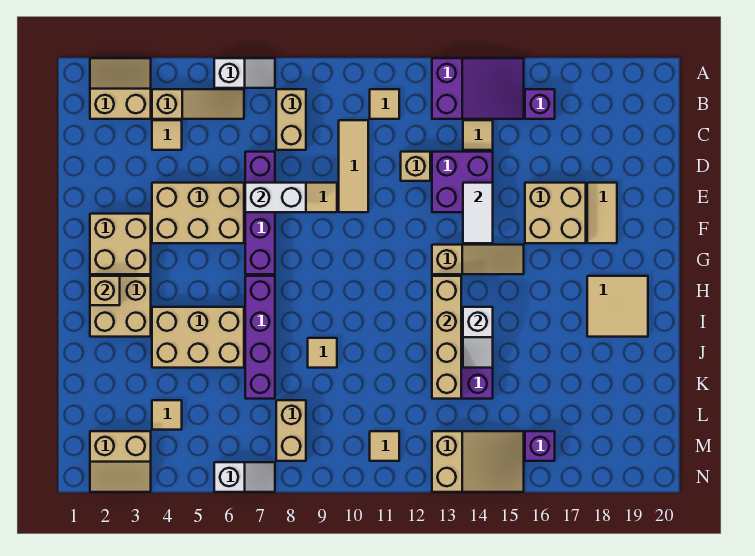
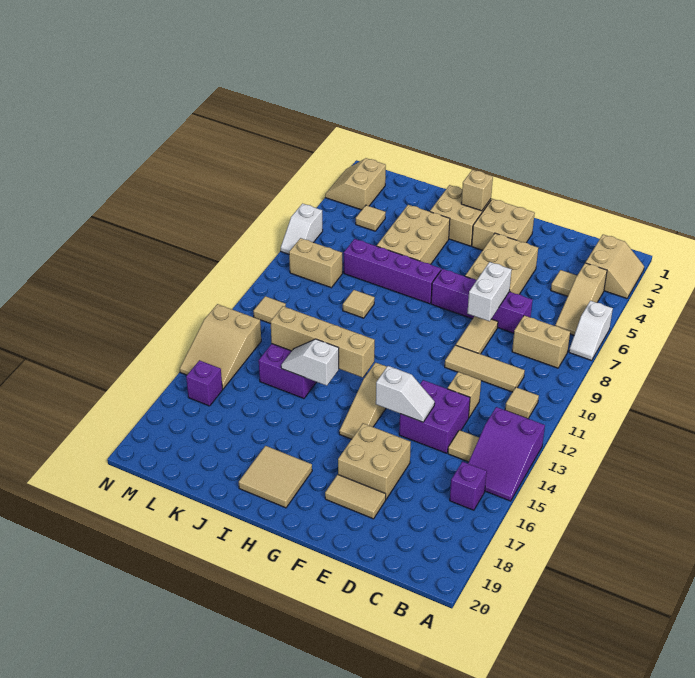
white 1x2 tile [463,183,493,243] -> white 1x2 slope [376,366,435,422]

